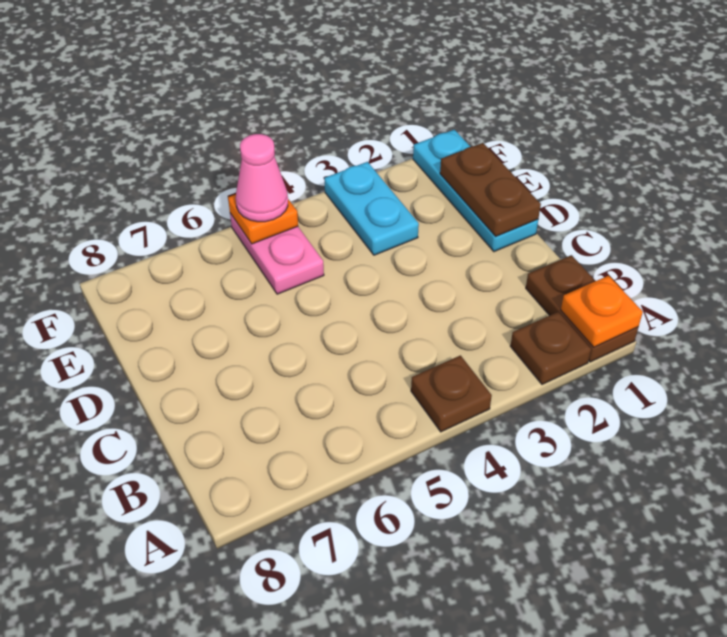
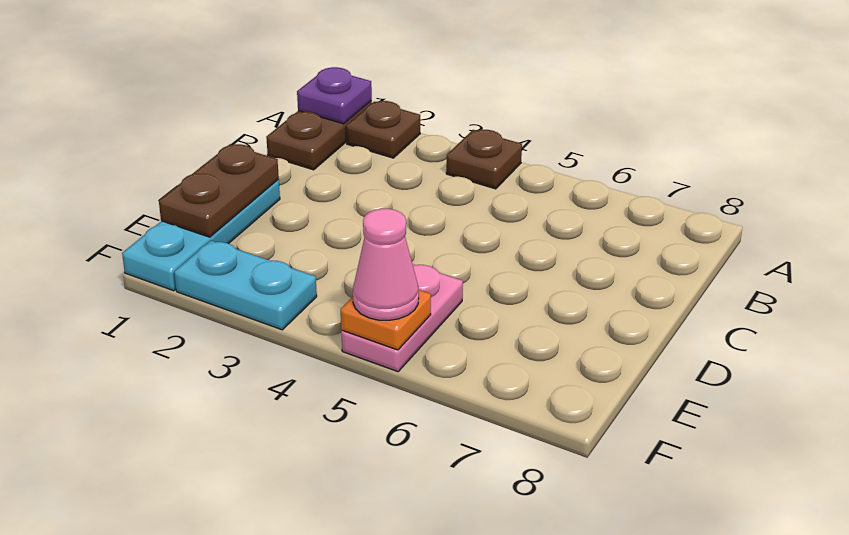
orange 1x1 plate [561,276,643,347] -> purple 1x1 plate [297,67,372,124]
cyan 1x2 plate [324,162,419,255] -> cyan 1x2 plate turned to [174,241,317,330]

